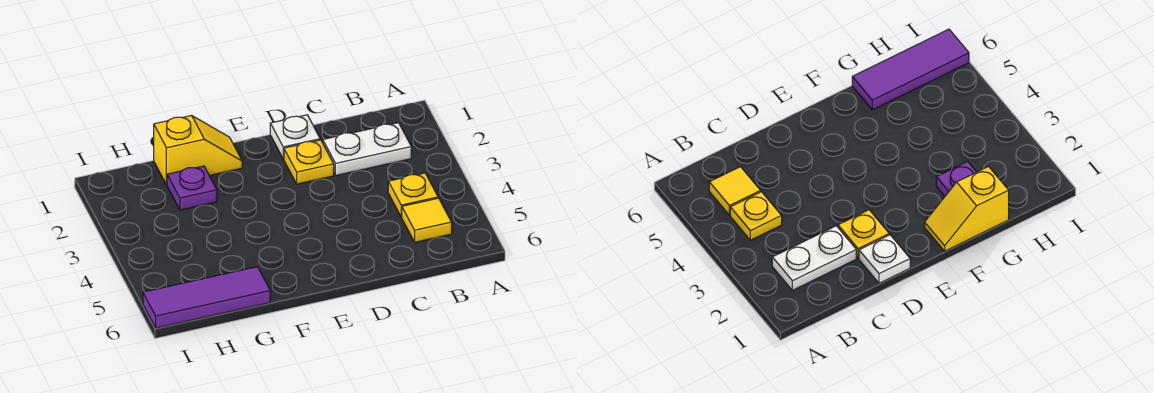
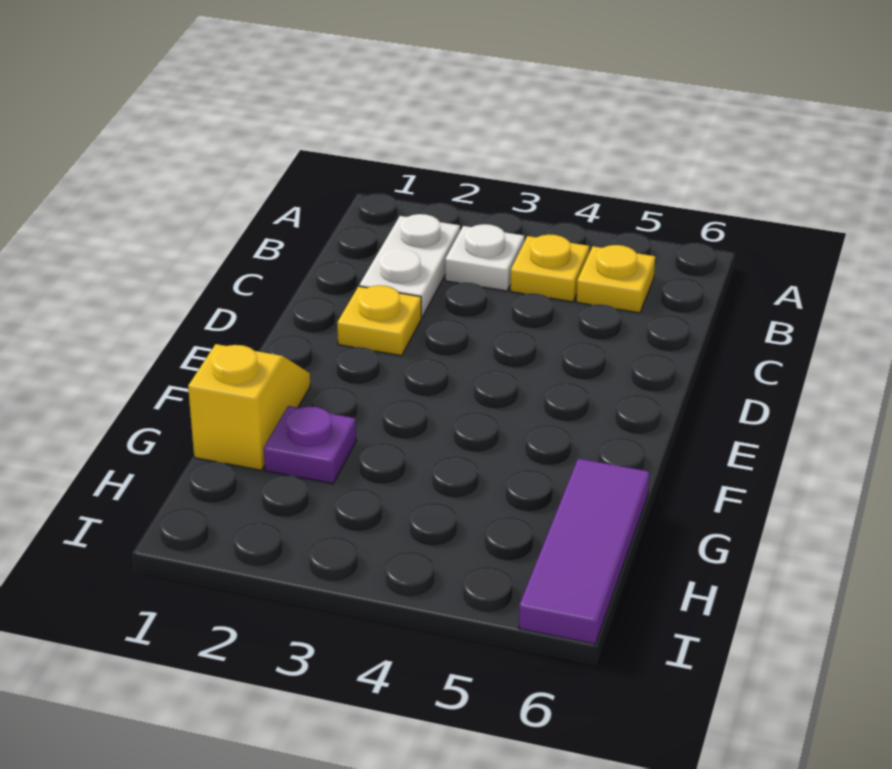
yellow 1x1 tile [402,198,452,242] -> yellow 1x1 plate [576,245,655,313]
white 1x1 plate [270,115,320,159] -> white 1x1 plate moved to [445,224,524,291]

